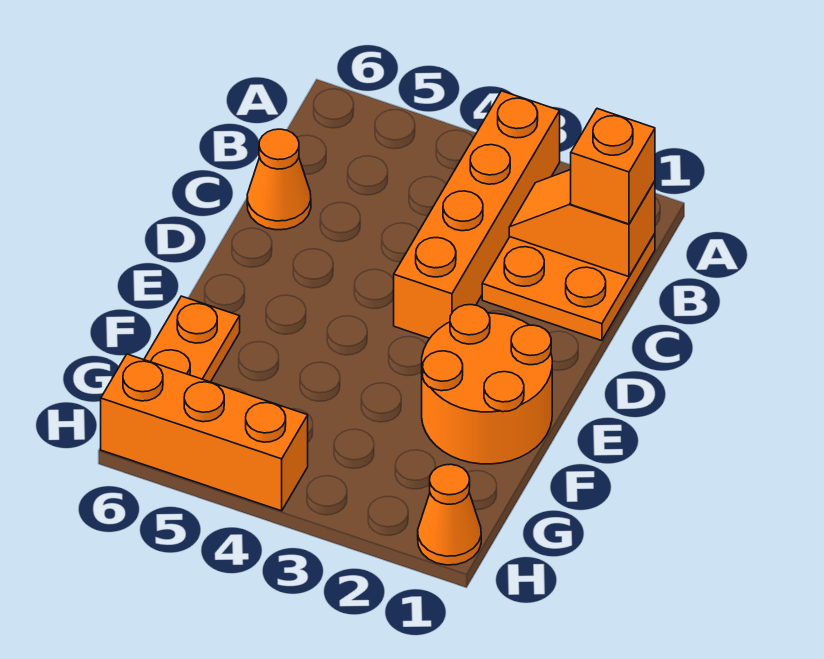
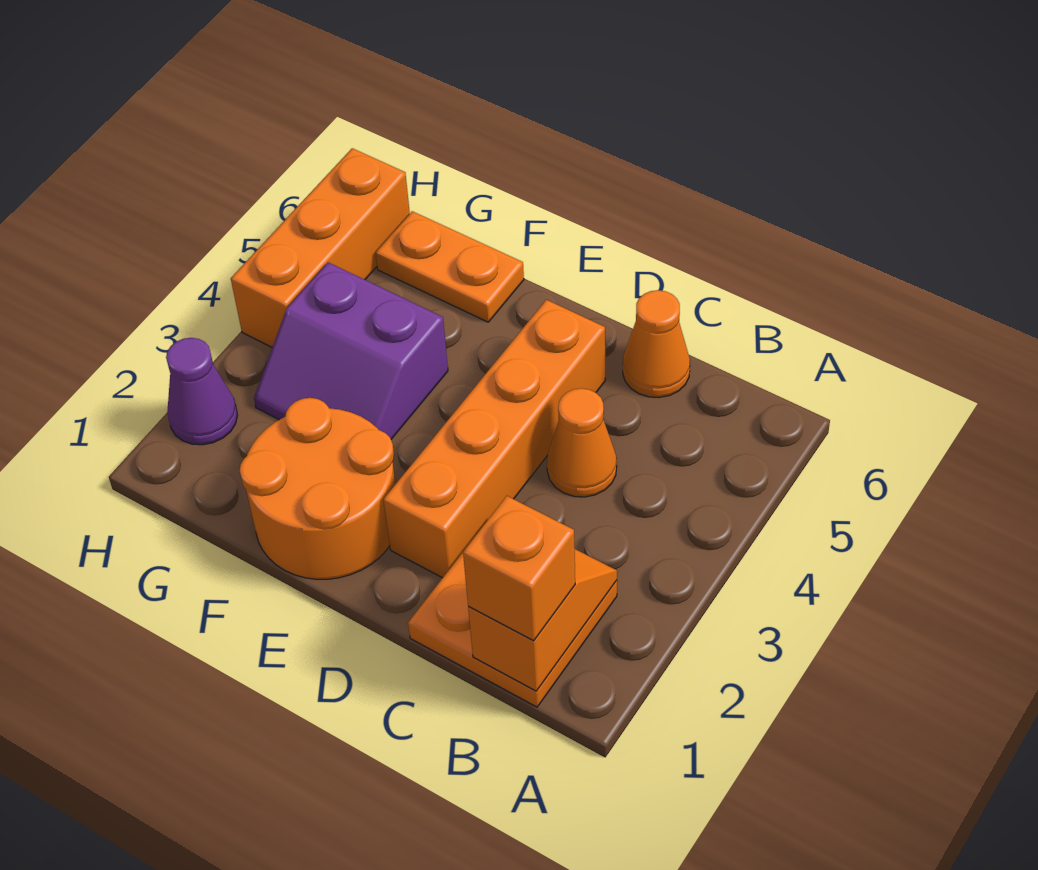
orange 1x4 brick [394,91,560,338] -> orange 1x4 brick turned to [383,300,605,578]
none -> purple 2x2 slope [254,262,448,439]
orange 1x1 cone [418,464,481,565] -> orange 1x1 cone moved to [547,388,617,497]
none -> purple 1x1 cone [166,338,237,445]

